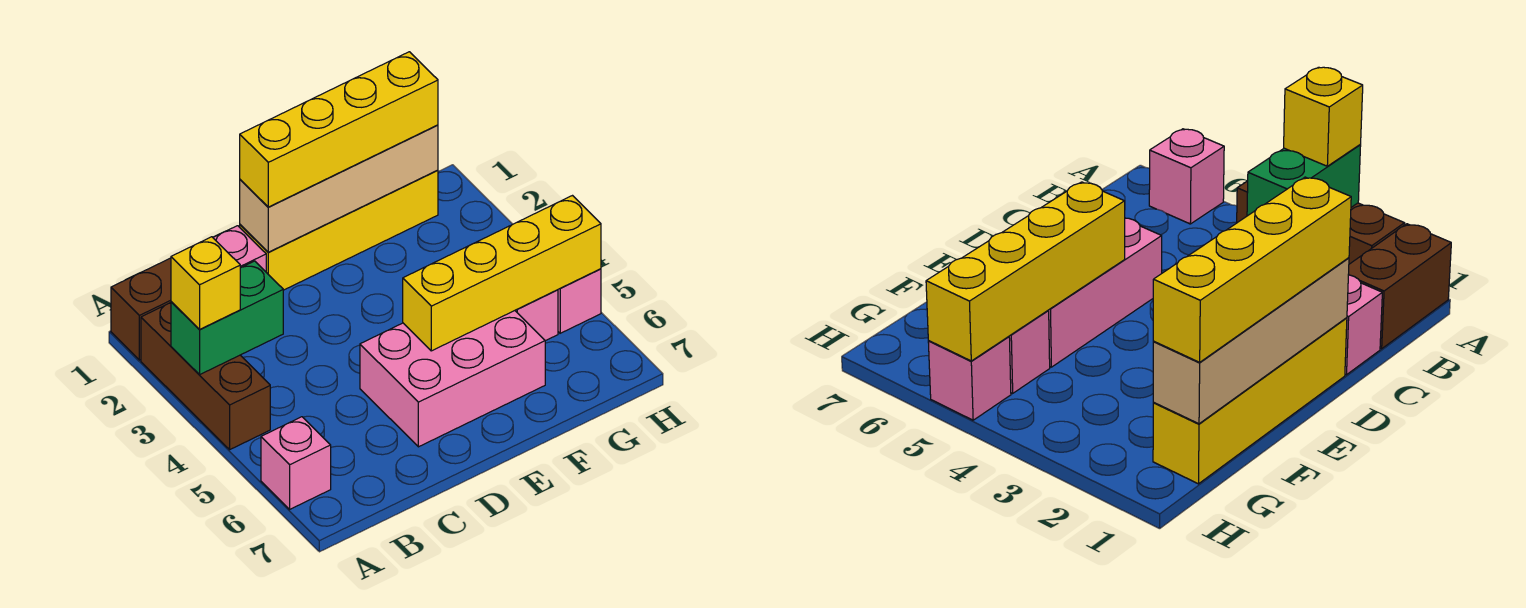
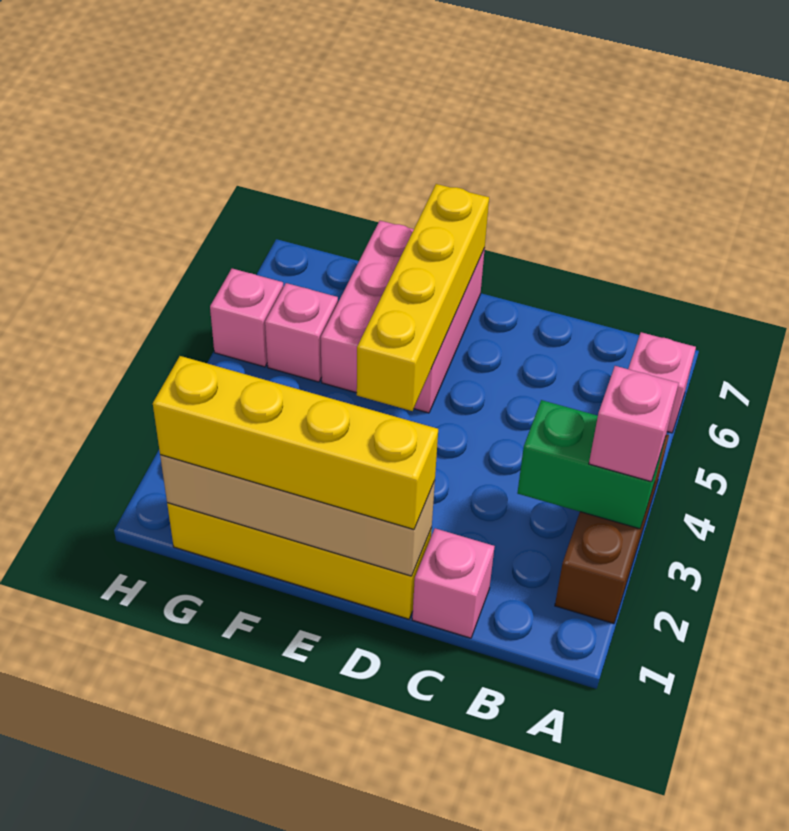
brown 1x2 brick [111,258,171,360] -> none
yellow 1x1 brick [171,237,240,330] -> pink 1x1 brick [589,366,679,482]
pink 2x3 brick [360,311,545,447] -> pink 2x3 brick turned to [321,221,485,413]
yellow 1x4 brick [403,196,601,351] -> yellow 1x4 brick turned to [357,184,489,411]

